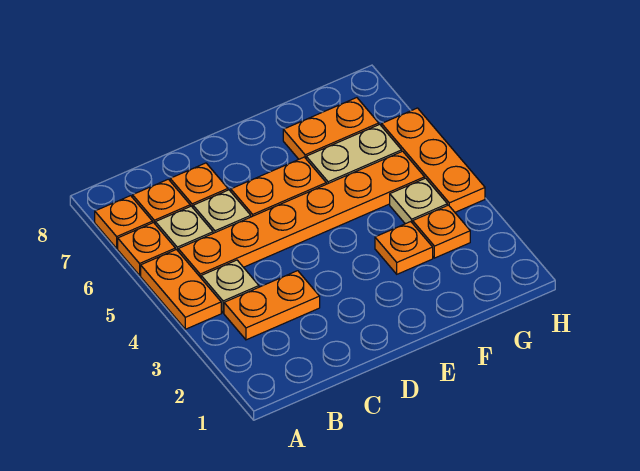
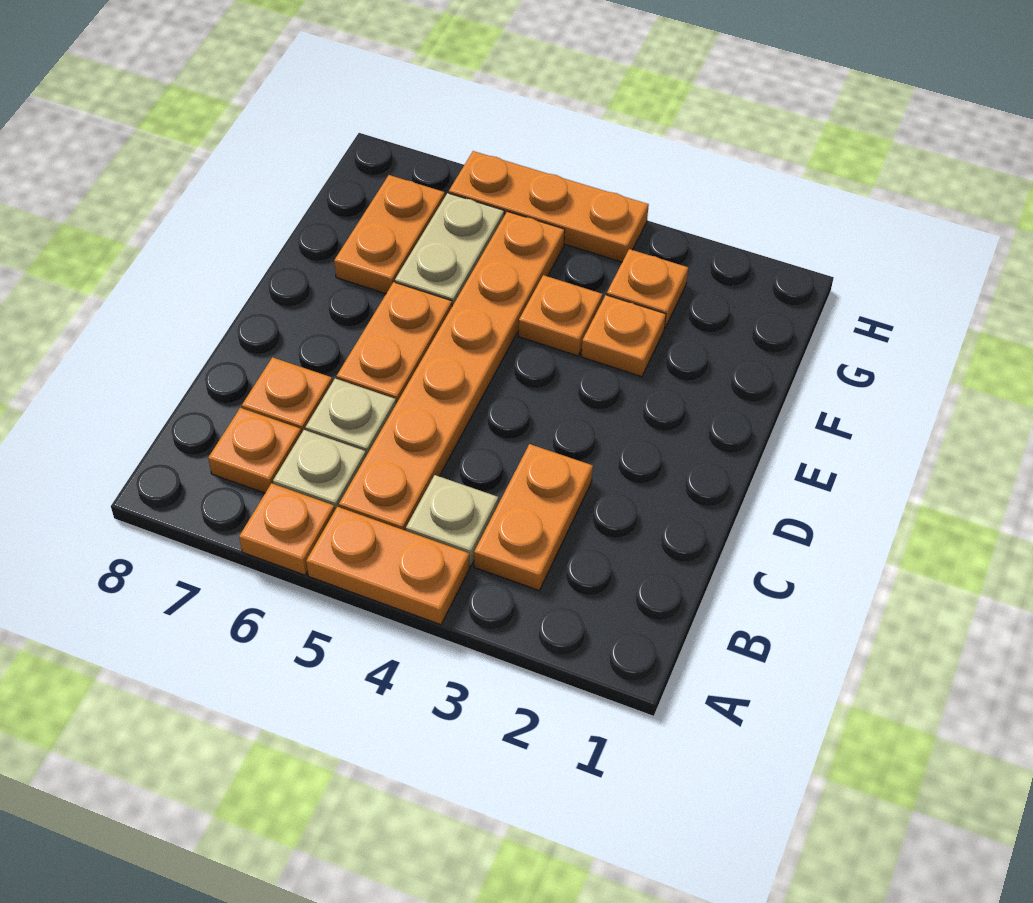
orange 1x1 plate [95,196,153,248] -> orange 1x1 plate moved to [519,275,603,356]
tan 1x1 plate [390,178,447,224] -> none

